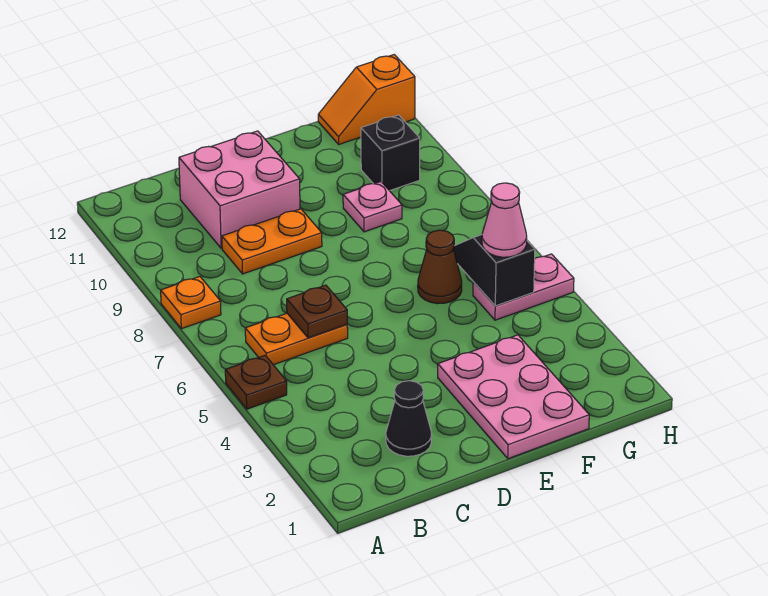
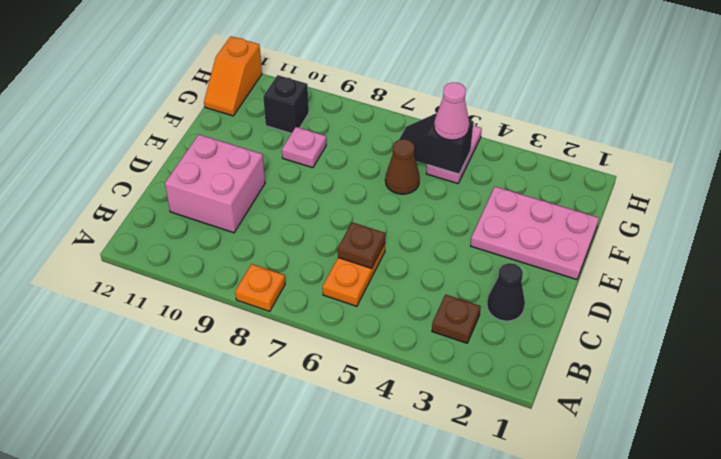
brown 1x1 plate [225,356,287,409] -> brown 1x1 plate moved to [432,295,481,343]
orange 1x2 plate [222,209,322,274] -> none

